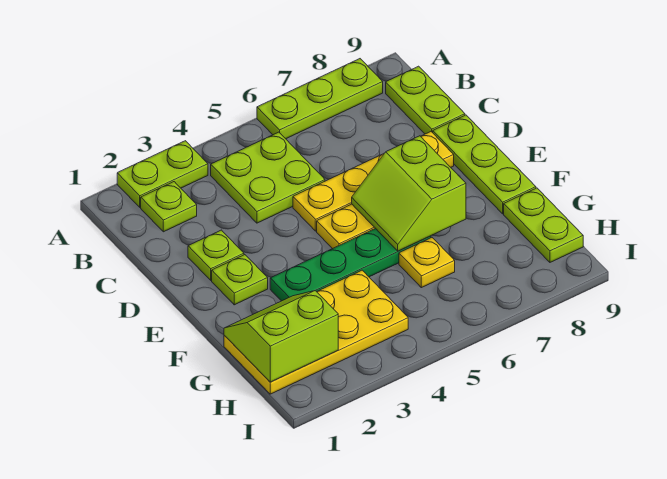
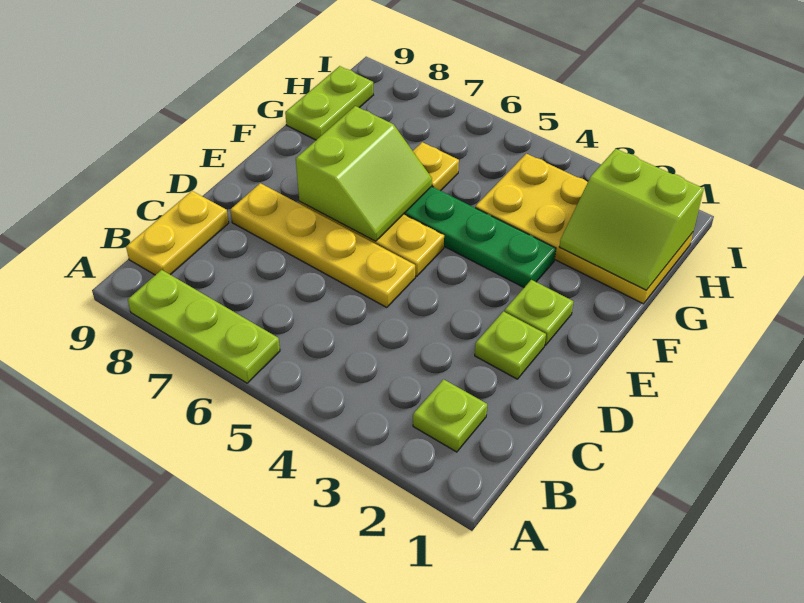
lime 1x2 plate [117,141,208,207] -> none
lime 2x2 plate [211,132,325,223] -> none
lime 1x2 plate [386,66,465,134] -> yellow 1x2 plate [126,191,229,275]
lime 1x3 plate [433,115,536,214] -> none

